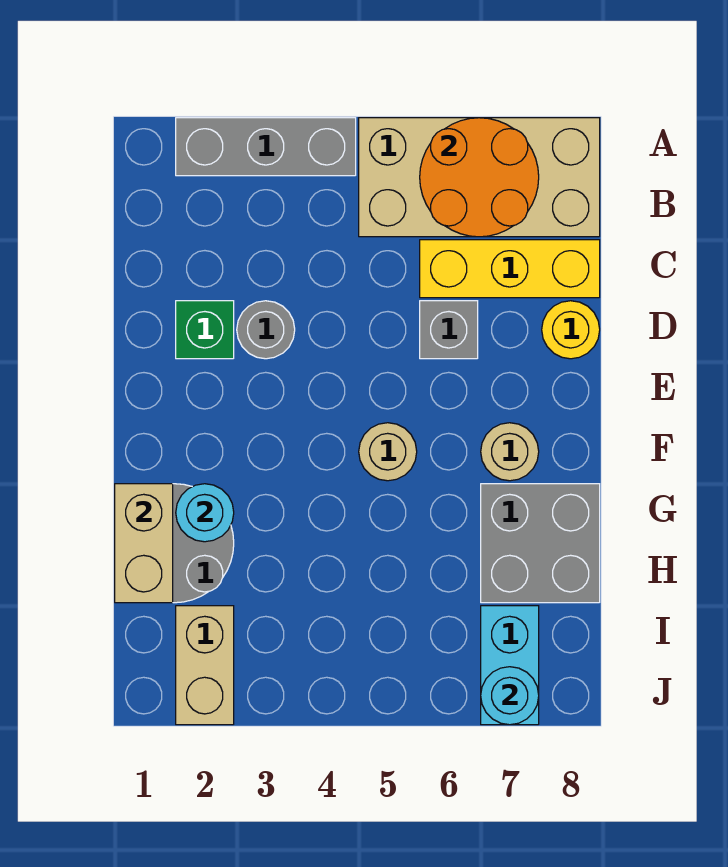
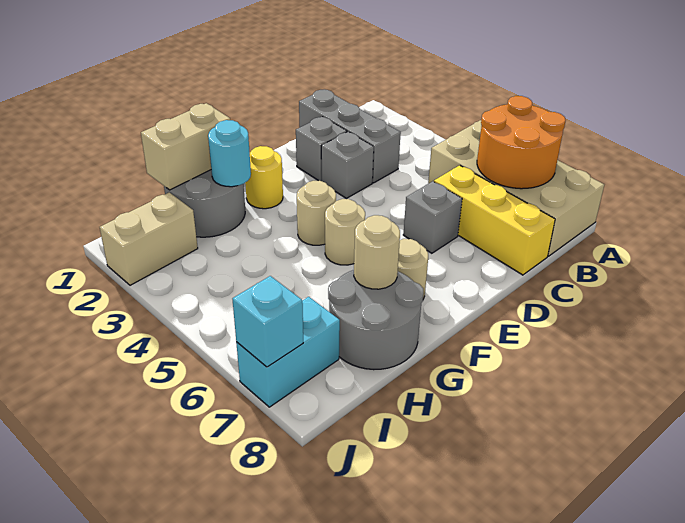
grey 1x3 brick [176,118,356,176] -> grey 1x3 brick moved to [299,89,401,183]
green 1x1 brick [176,301,234,359] -> grey 1x1 brick [296,116,347,181]
grey 1x1 round brick [237,301,295,359] -> grey 1x1 brick [321,132,374,198]
yellow 1x1 round brick [542,301,600,359] -> yellow 1x1 round brick moved to [245,146,283,209]
none -> tan 1x1 round brick [297,181,336,245]
grey 2x2 brick [481,484,600,603] -> grey 2x2 round brick [328,270,424,370]
none -> tan 1x1 round brick [354,215,400,289]
cyan 1x1 round brick [481,667,539,725] -> cyan 1x1 brick [233,276,303,367]

